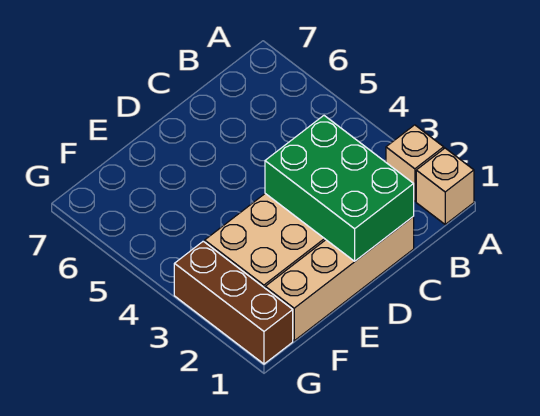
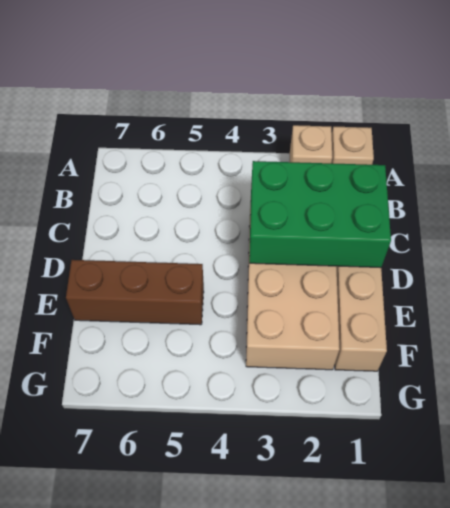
brown 1x3 brick [174,241,293,364] -> brown 1x3 brick moved to [66,260,204,325]

